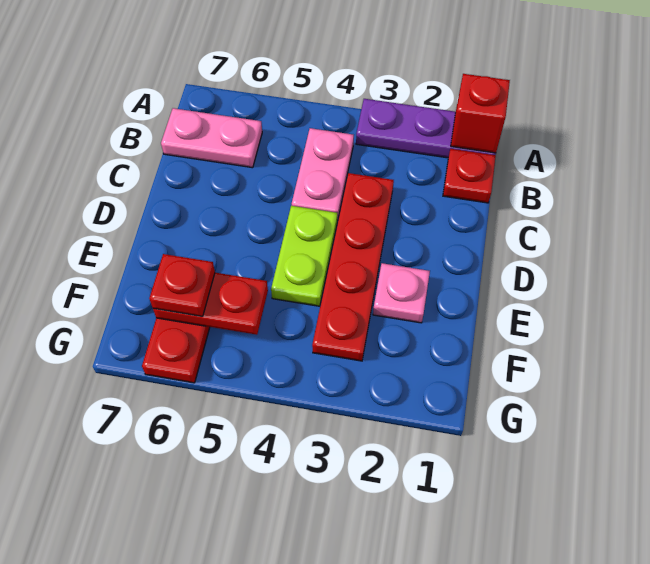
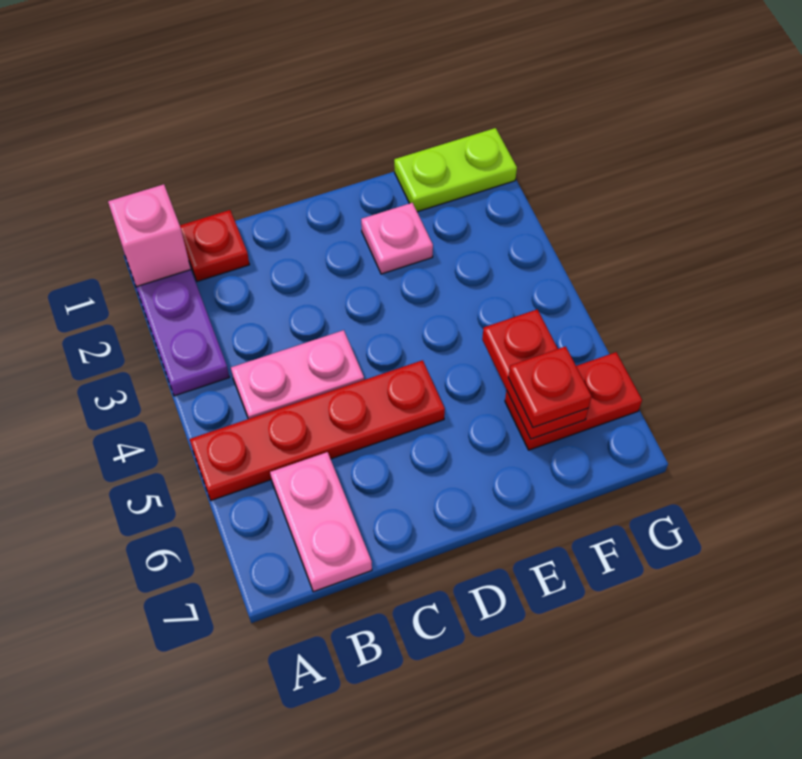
red 1x1 brick [451,74,510,153] -> pink 1x1 brick [108,184,191,287]
red 1x4 plate [312,173,394,361] -> red 1x4 plate moved to [190,360,445,500]
lime 1x2 plate [271,206,337,306] -> lime 1x2 plate moved to [394,128,517,212]

